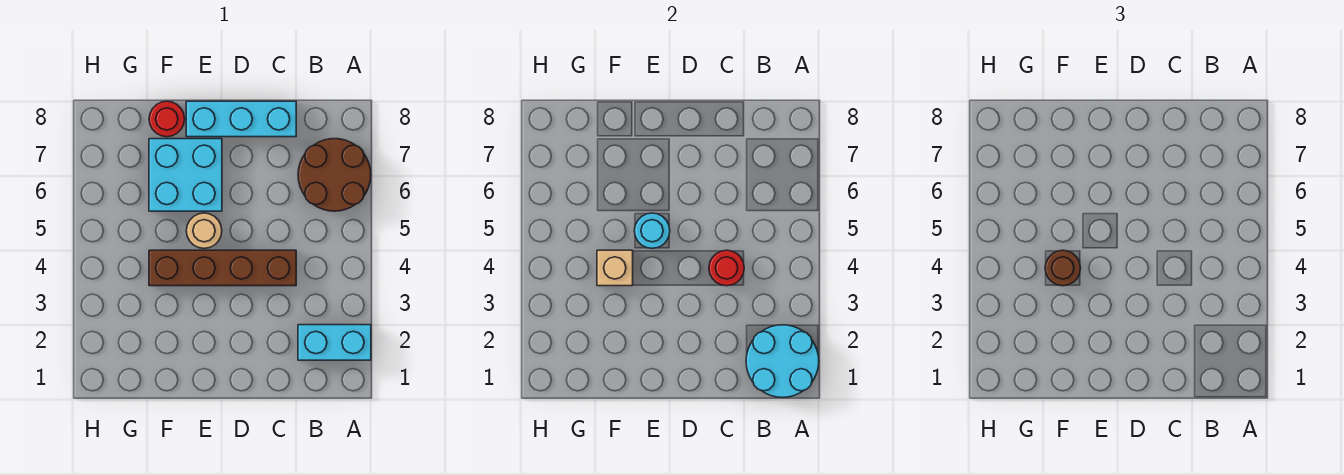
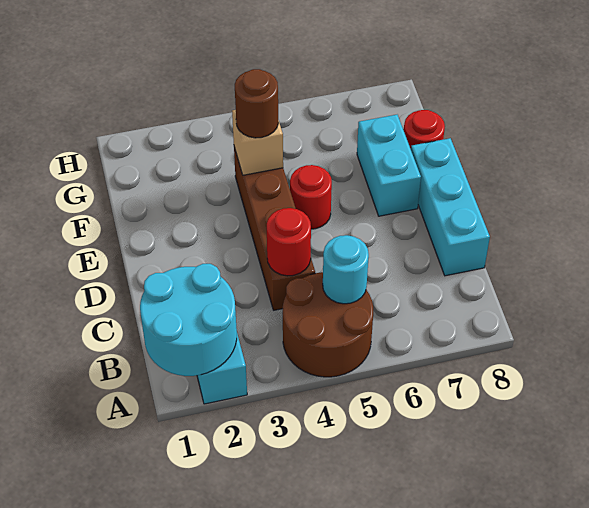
brown 2x2 round brick [298,139,371,211] -> brown 2x2 round brick moved to [283,272,373,377]
tan 1x1 round brick [186,213,222,248] -> red 1x1 round brick [290,165,332,229]
cyan 1x1 round brick [634,213,670,248] -> cyan 1x1 round brick moved to [323,235,369,304]
cyan 2x2 brick [149,139,222,211] -> cyan 1x2 brick [357,115,421,216]

